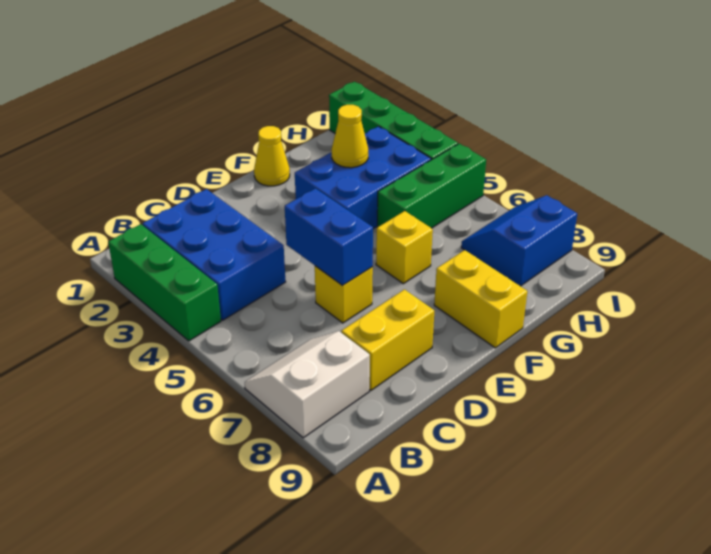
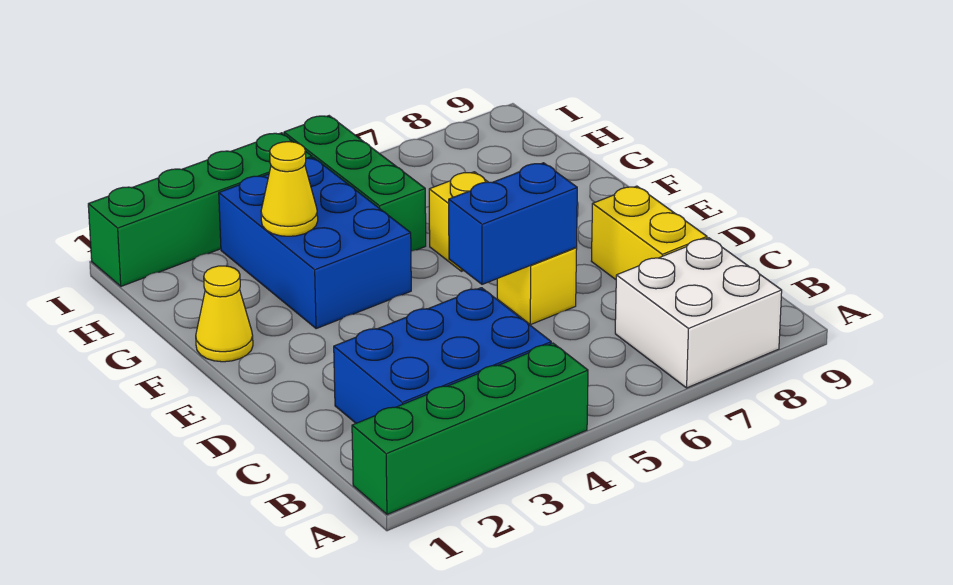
green 1x3 brick [108,224,221,341] -> green 1x4 brick [352,343,588,514]
white 2x2 slope [245,331,370,438] -> white 2x2 brick [615,238,782,388]
yellow 1x2 brick [434,250,527,348] -> none
blue 2x2 slope [461,195,577,286] -> none

